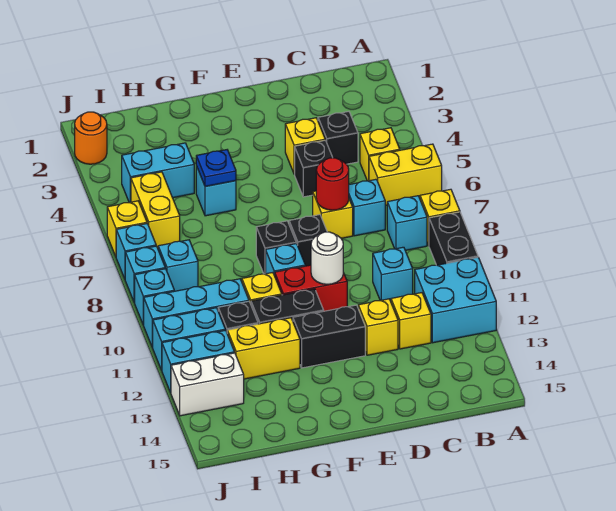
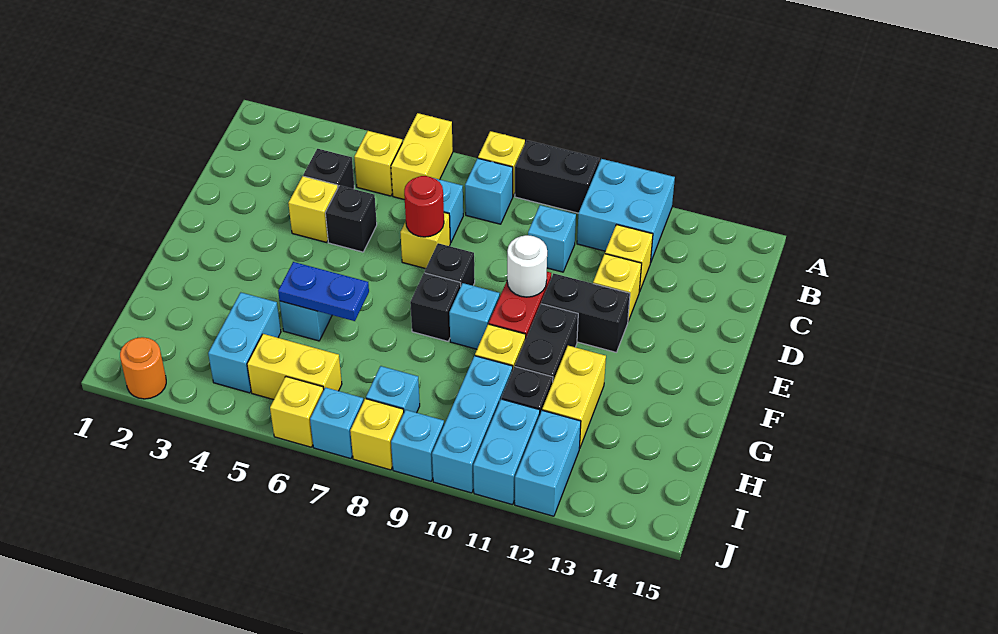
black 1x2 brick [293,305,365,368] -> black 1x2 brick turned to [541,273,630,352]
blue 1x1 plate [196,150,236,186] -> blue 1x2 plate [278,262,369,321]
white 1x2 brick [171,353,244,416] -> none
cyan 1x1 brick [125,246,165,303] -> yellow 1x1 brick [350,399,404,470]

